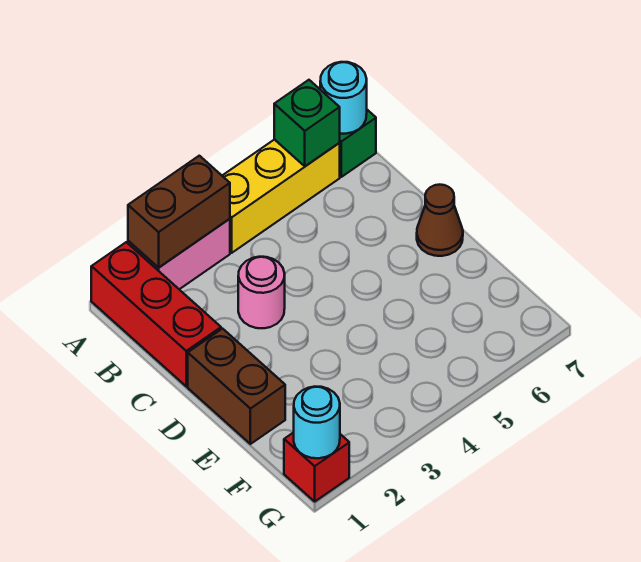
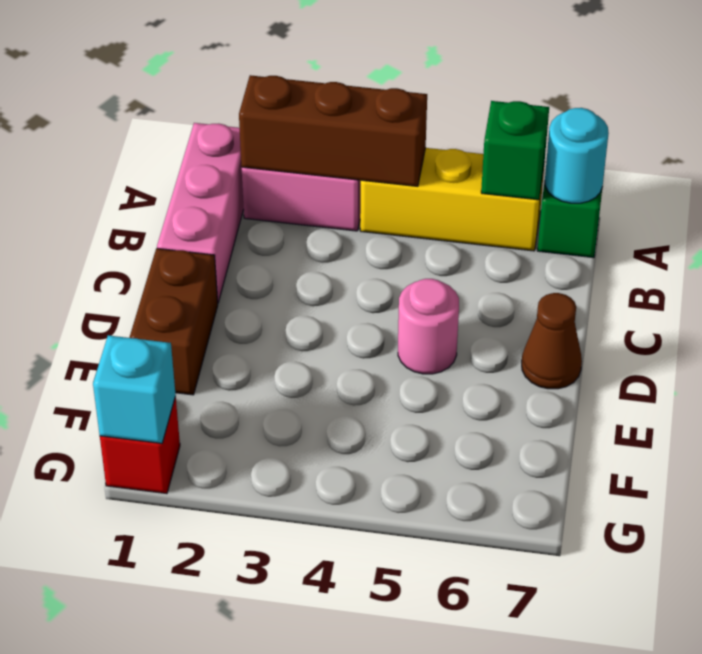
red 1x3 brick [91,242,221,386] -> pink 1x3 brick [157,123,244,302]
brown 1x2 brick [128,156,230,268] -> brown 1x3 brick [239,75,427,186]
pink 1x1 round brick [238,257,285,328] -> pink 1x1 round brick moved to [398,279,459,374]
cyan 1x1 round brick [294,387,340,458] -> cyan 1x1 brick [93,335,176,443]

